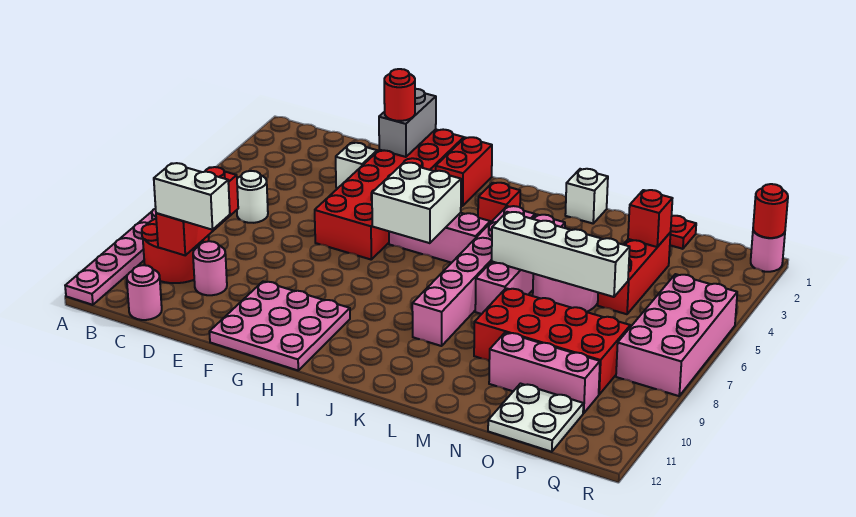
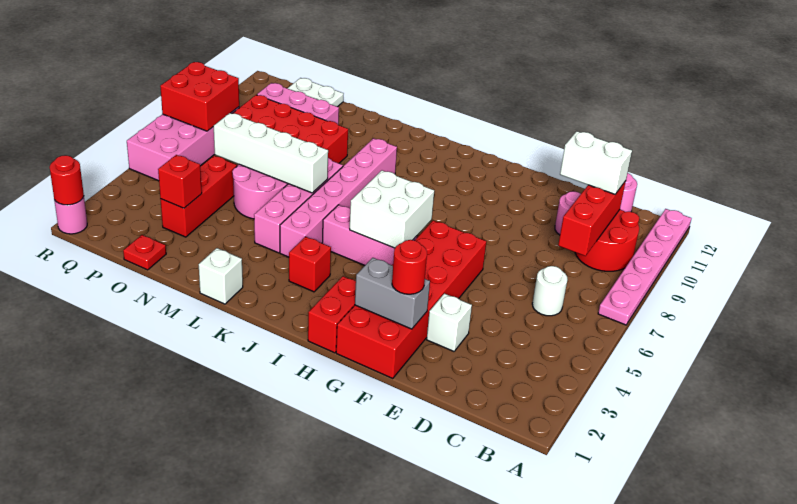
grey 1x2 brick [379,89,436,157] -> grey 1x2 brick turned to [355,258,430,329]
pink 3x3 plate [209,281,350,370] -> none
none -> red 2x2 brick [160,62,239,131]

